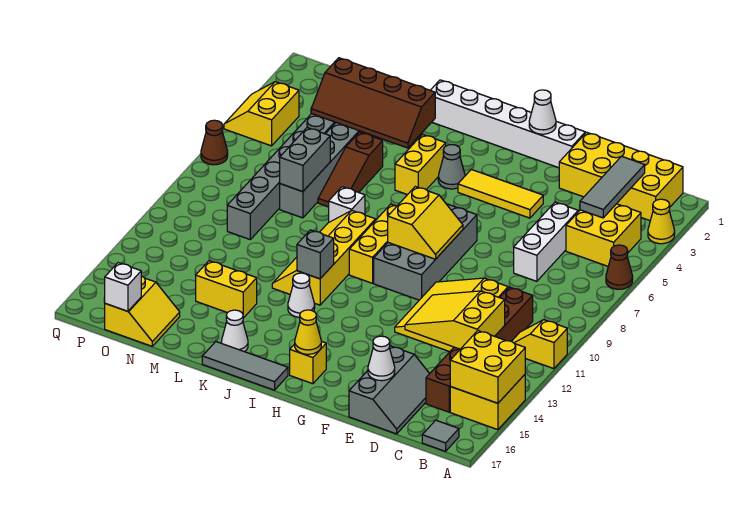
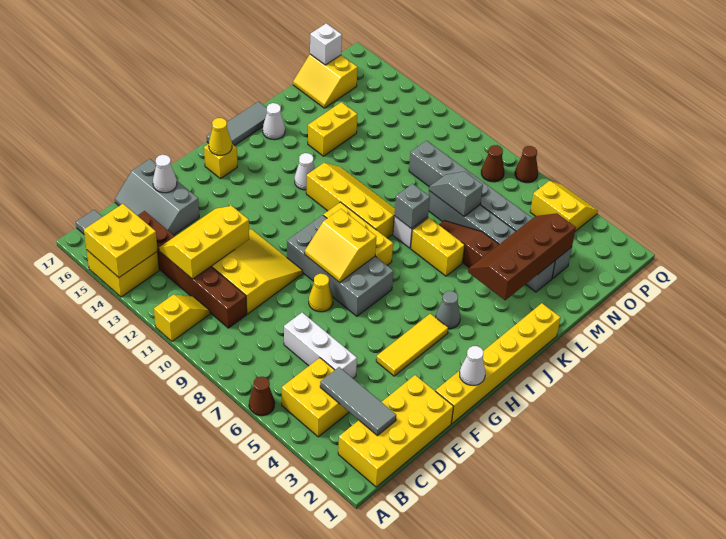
yellow 1x1 cone [648,199,675,244] -> yellow 1x1 cone moved to [309,274,333,312]
yellow 2x3 slope [405,291,505,349] -> yellow 2x3 slope turned to [159,206,249,279]
white 1x6 brick [430,80,585,168] -> yellow 1x6 brick [436,303,561,423]
yellow 1x2 brick [395,134,446,195] -> yellow 1x2 brick moved to [411,218,465,276]
grey 1x1 brick [297,230,334,279] -> grey 1x1 brick moved to [394,184,430,229]
grey 1x2 brick [280,127,330,192] -> grey 1x2 slope [429,172,483,216]
none -> brown 1x1 cone [481,145,504,182]

